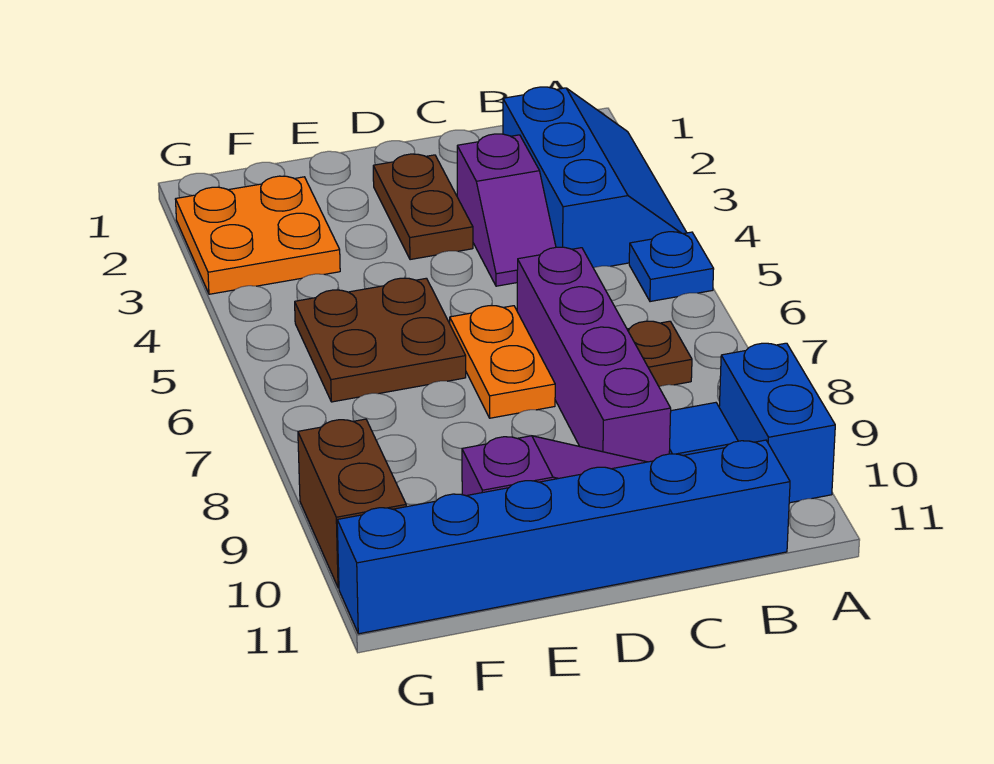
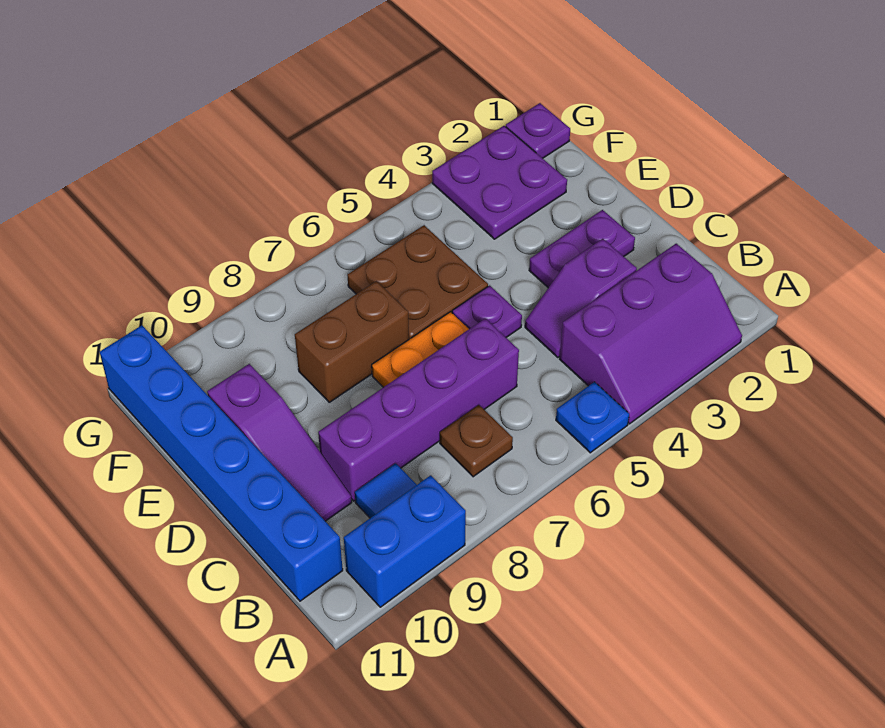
blue 2x3 slope [503,87,687,268] -> purple 2x3 slope [560,244,742,424]
brown 1x2 plate [373,154,473,260] -> purple 1x2 plate [529,210,635,288]
none -> purple 1x1 plate [452,286,522,337]
orange 2x2 plate [175,176,340,294] -> purple 2x2 plate [432,126,567,239]
none -> purple 1x1 plate [506,103,570,158]
brown 1x2 brick [298,419,406,588] -> brown 1x2 brick moved to [295,281,409,402]

